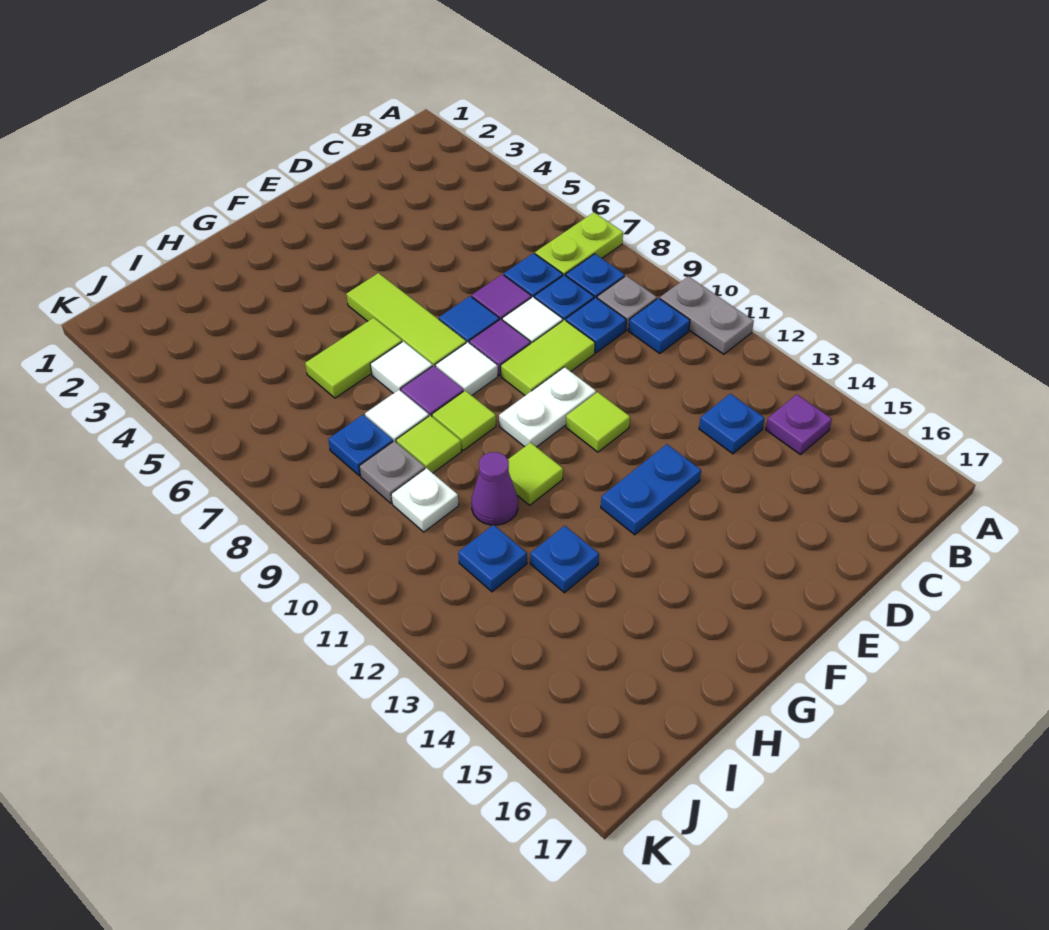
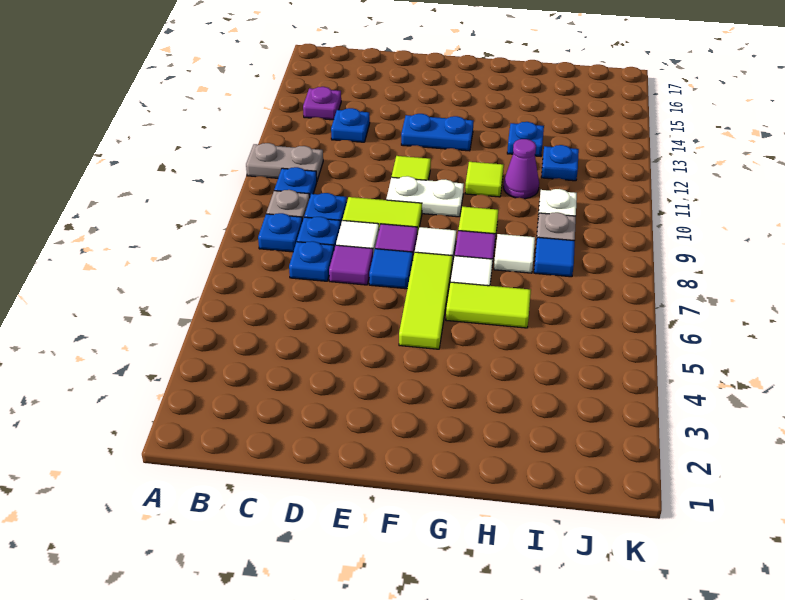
lime 1x2 plate [535,212,623,276] -> none
grey 1x2 plate [660,276,754,354] -> grey 1x2 plate turned to [246,143,323,180]
lime 1x1 tile [396,415,461,473] -> none
blue 1x1 plate [328,415,393,476] -> blue 1x1 tile [534,237,575,277]

